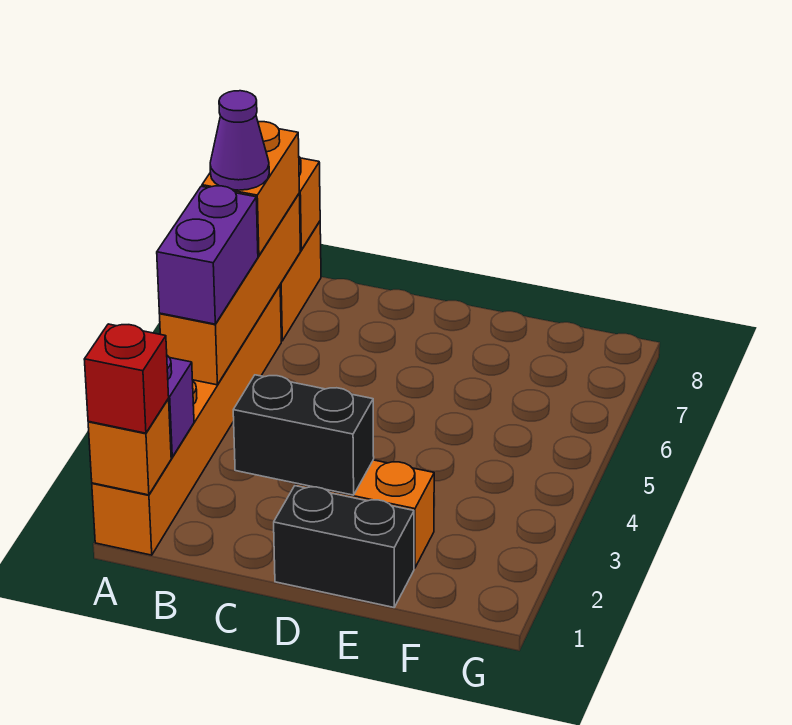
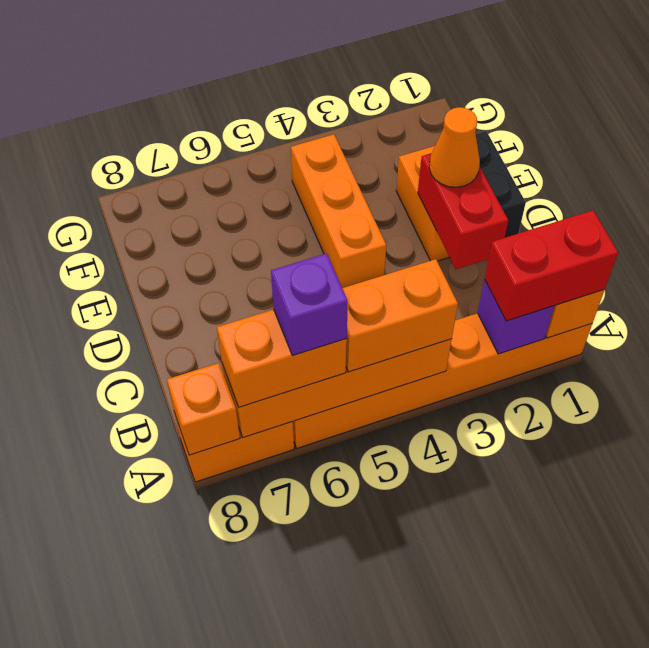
red 1x1 brick [84,324,169,433] -> red 1x2 brick [485,210,618,321]
purple 1x2 brick [157,186,258,324] -> orange 1x2 brick [342,259,458,372]
purple 1x1 cone [210,91,269,190] -> purple 1x1 brick [271,253,348,355]
black 1x2 brick [233,375,374,495] -> red 1x2 brick [418,153,508,269]
none -> orange 1x1 cone [429,107,480,187]
none -> orange 1x3 brick [291,134,386,288]

